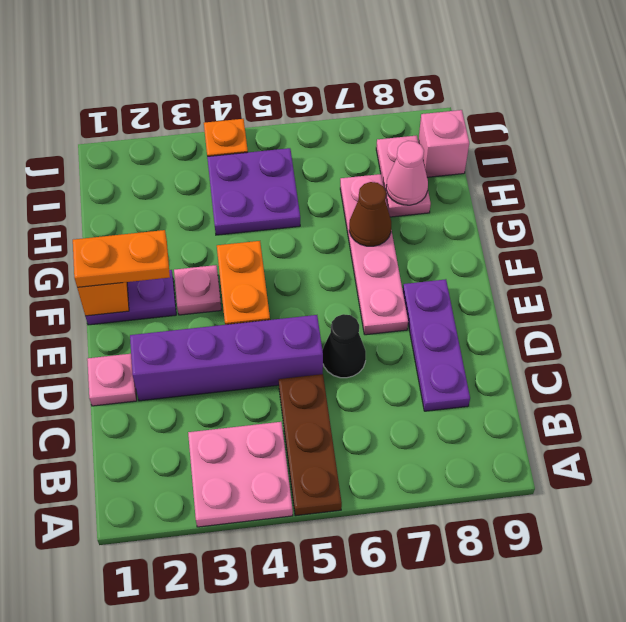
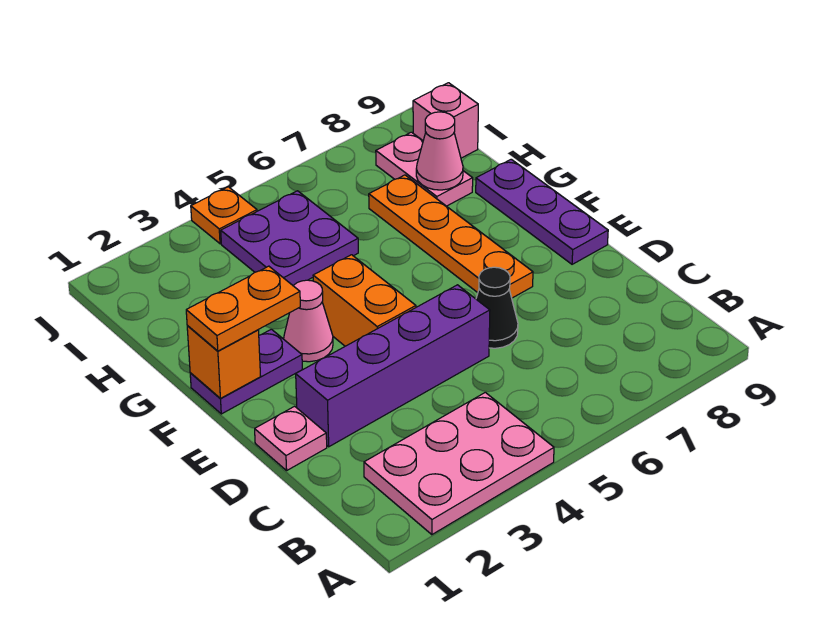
pink 2x2 plate [188,422,293,527] -> pink 2x3 plate [364,392,554,535]
brown 1x3 plate [279,374,342,516] -> none
purple 1x3 plate [403,279,470,411] -> purple 1x3 plate moved to [476,159,608,264]
pink 1x4 plate [340,174,408,335] -> orange 1x4 plate [369,175,533,298]
pink 1x1 plate [174,265,221,315] -> pink 1x1 cone [284,280,333,362]
brown 1x1 cone [349,182,391,246] -> none

